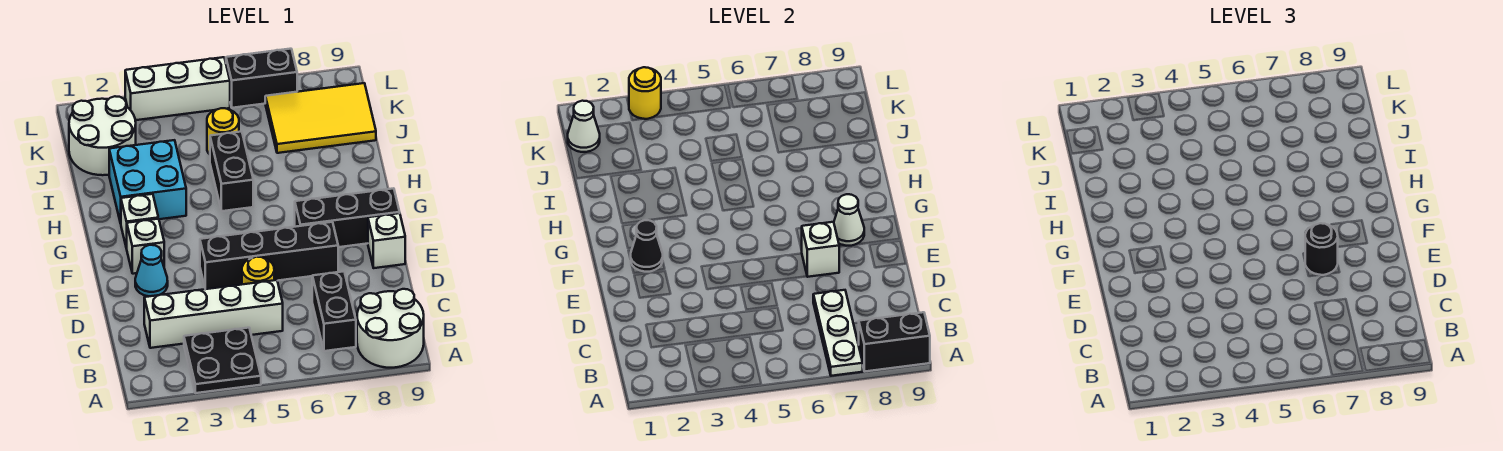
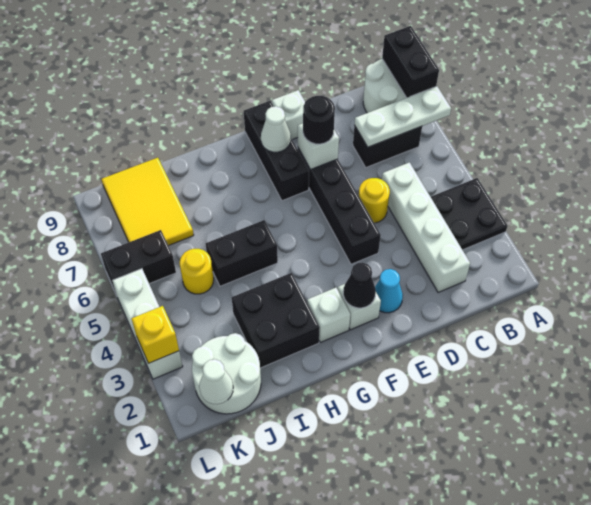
cyan 2x2 brick [109,140,186,223] -> black 2x2 brick [232,273,320,368]
yellow 1x1 round brick [629,67,661,119] -> yellow 1x1 brick [132,306,179,363]
black 1x2 brick [226,49,297,108] -> black 1x2 brick turned to [101,230,176,293]

